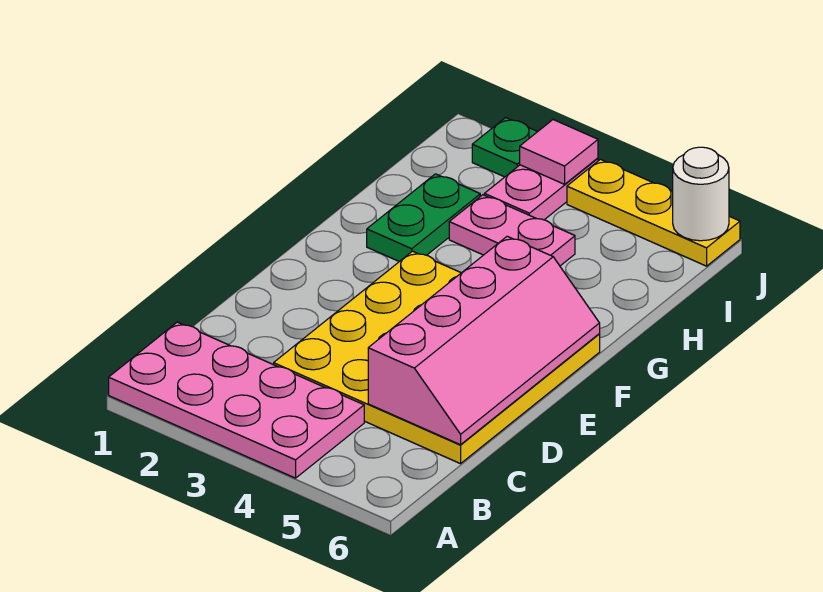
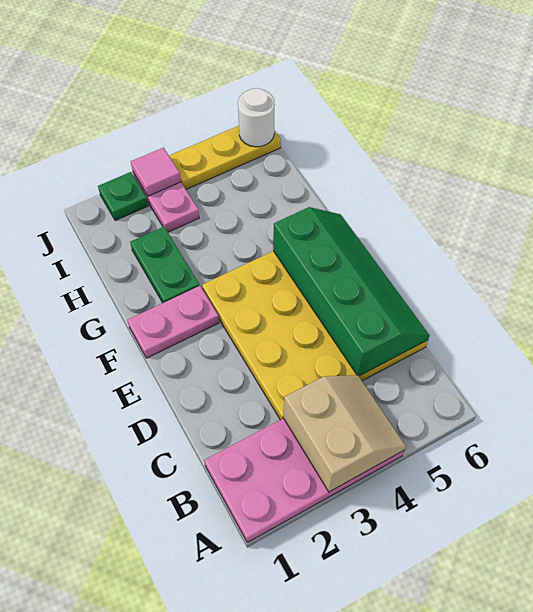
none -> tan 2x2 slope [284,375,406,492]
pink 2x4 slope [368,236,600,445] -> green 2x4 slope [273,207,430,376]
pink 1x2 plate [449,195,575,266] -> pink 1x2 plate moved to [127,286,219,358]

